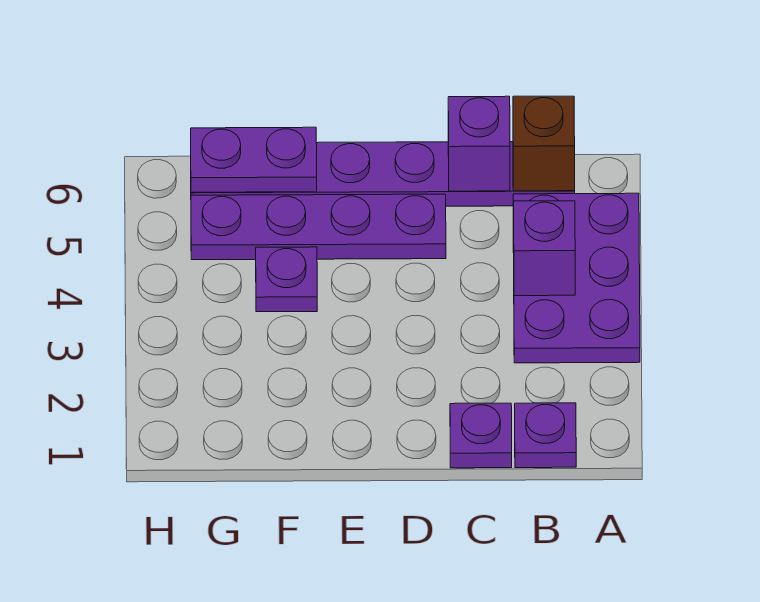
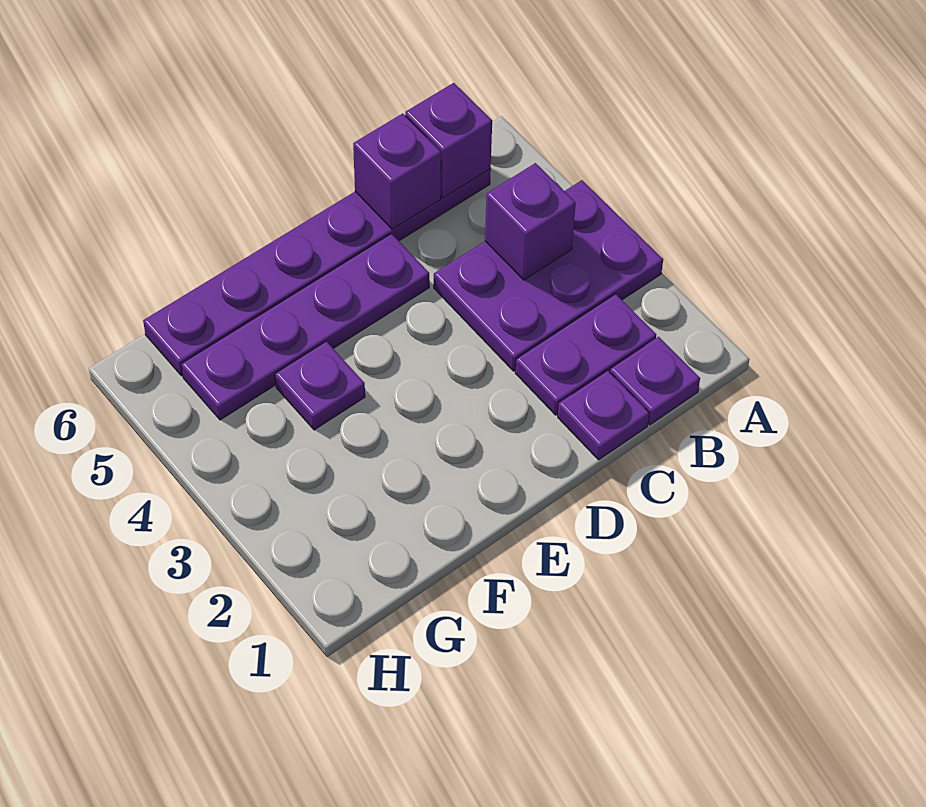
purple 2x3 plate [513,193,640,363] -> purple 2x3 plate turned to [434,180,663,371]
brown 1x1 brick [513,96,575,191] -> purple 1x1 brick [405,83,492,198]
purple 1x2 plate [191,127,317,192] -> purple 1x2 plate moved to [515,294,656,415]

